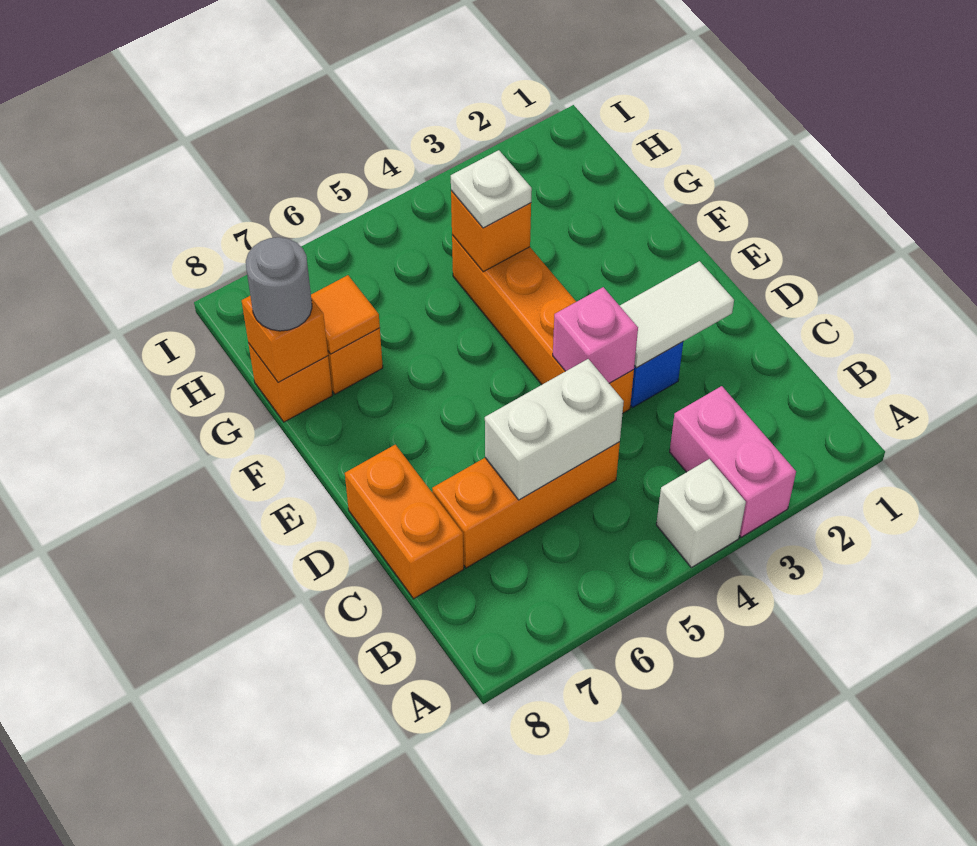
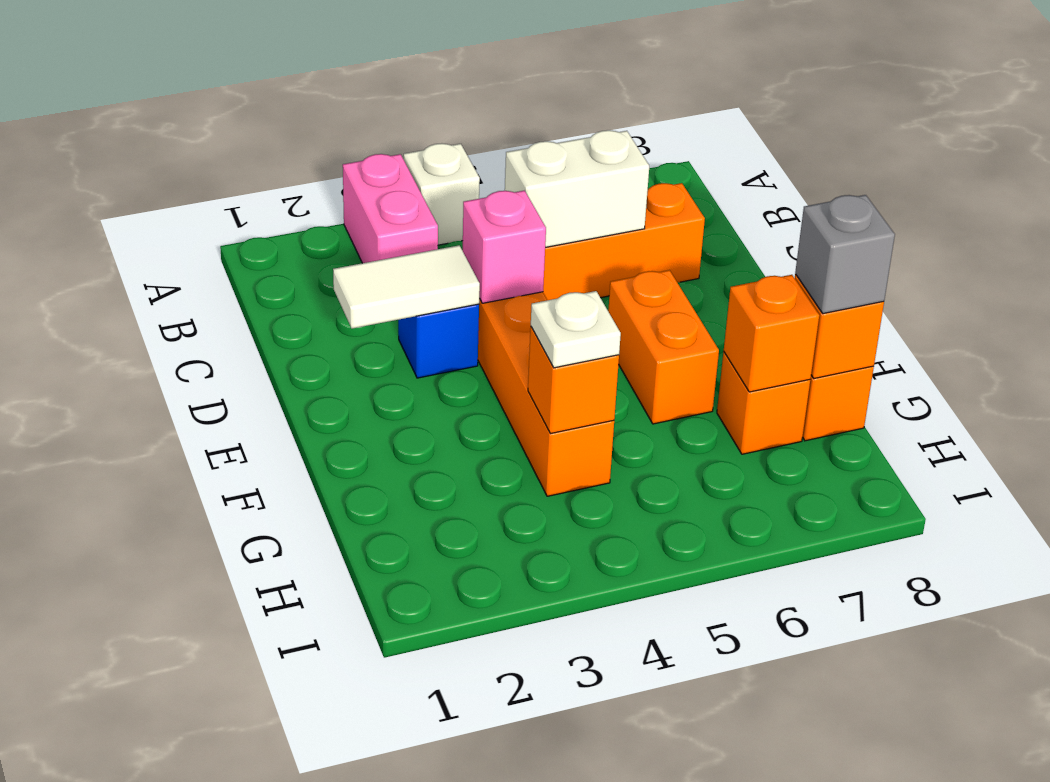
orange 1x2 brick [345,445,464,599] -> orange 1x2 brick moved to [608,270,719,424]
orange 1x1 tile [311,275,380,354] -> orange 1x1 brick [724,275,819,392]
grey 1x1 round brick [246,237,312,331] -> grey 1x1 brick [795,195,895,314]

